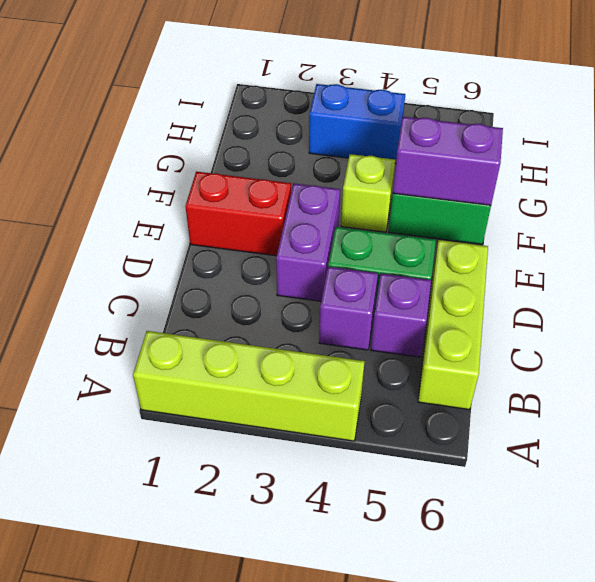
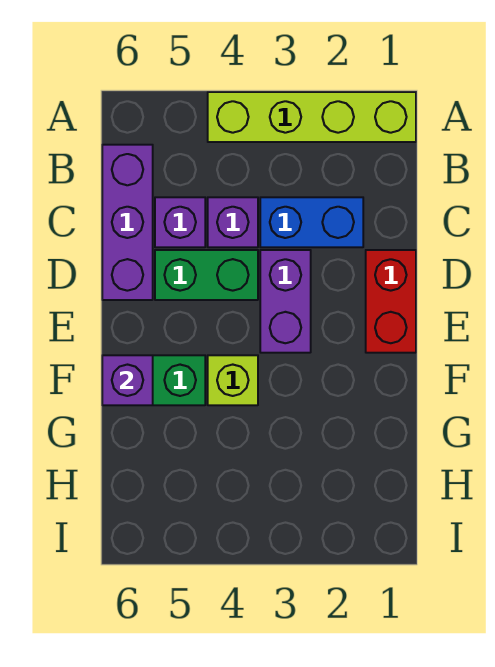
lime 1x3 brick [418,240,488,410] -> purple 1x3 brick [102,145,153,300]
red 1x2 brick [185,172,291,256] -> red 1x2 brick turned to [366,250,416,353]
purple 1x2 brick [393,117,503,205] -> purple 1x1 brick [102,355,153,405]
blue 1x2 brick [309,84,405,164] -> blue 1x2 brick moved to [260,197,363,247]

